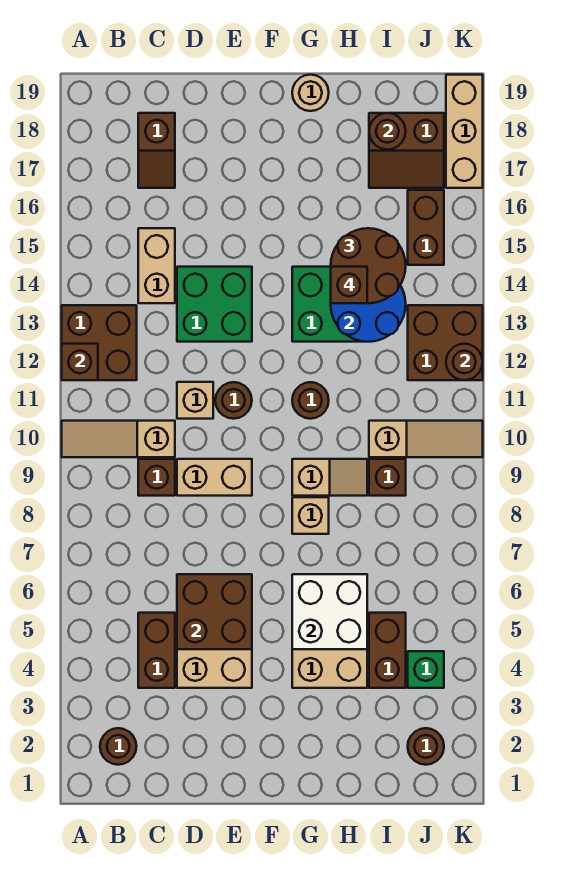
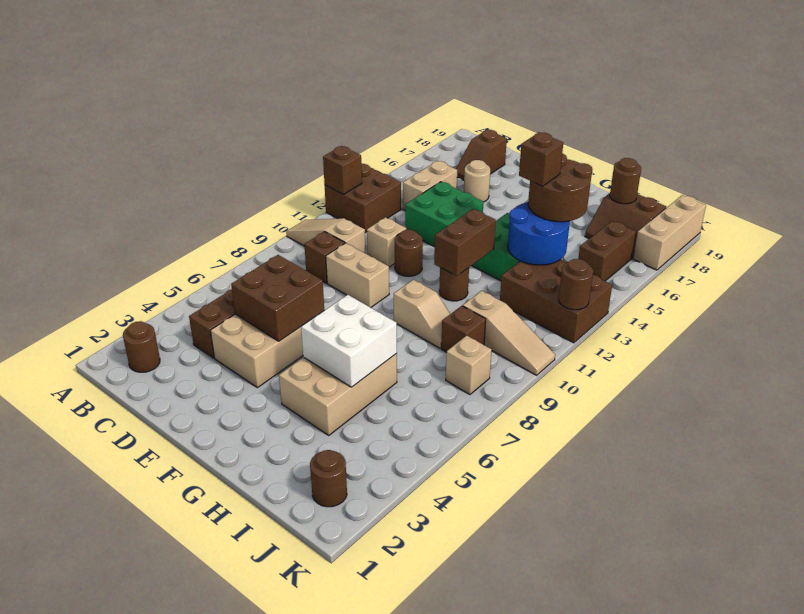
tan 1x1 brick [292,497,329,534] -> tan 1x1 brick moved to [446,336,492,394]
tan 1x1 round brick [292,75,329,111] -> tan 1x1 round brick moved to [464,160,490,202]
brown 1x2 brick [369,613,406,688] -> brown 1x2 brick moved to [434,209,496,276]
green 1x1 brick [408,651,444,688] -> none
brown 2x2 brick [408,305,483,380] -> brown 2x3 brick [500,260,612,343]

